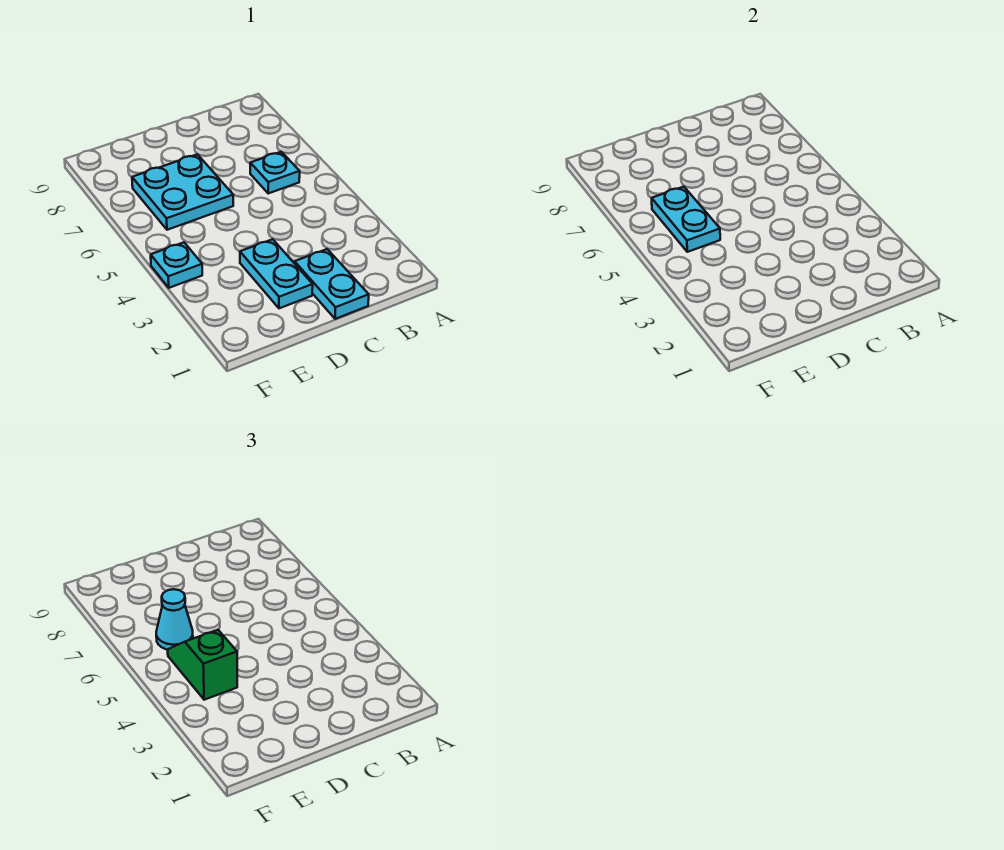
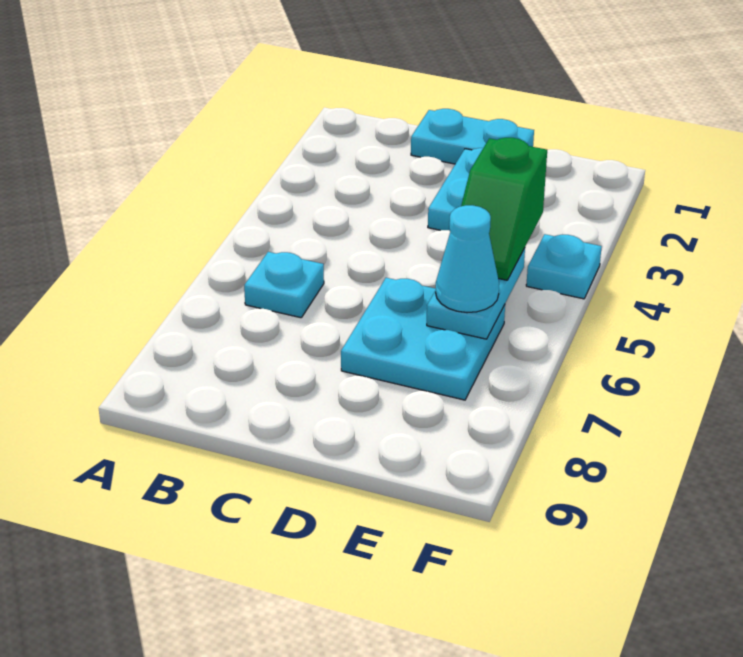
cyan 1x2 plate [295,249,369,319] -> cyan 1x2 plate turned to [411,109,534,164]

